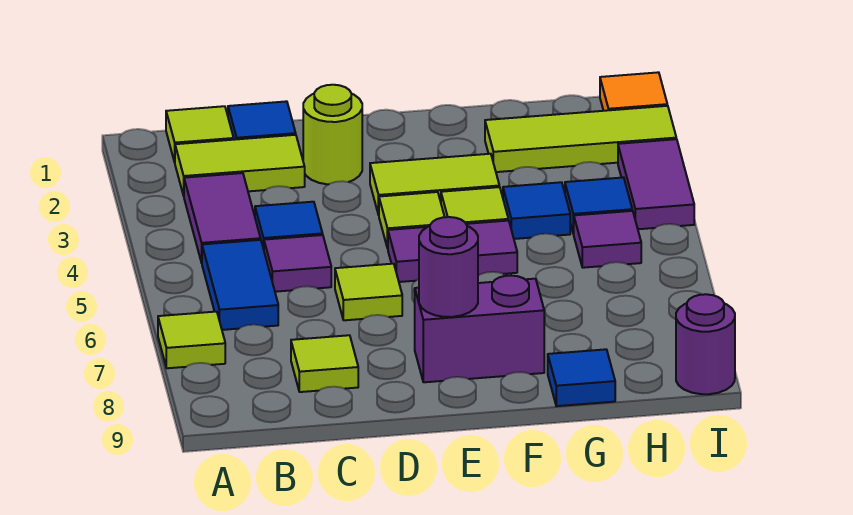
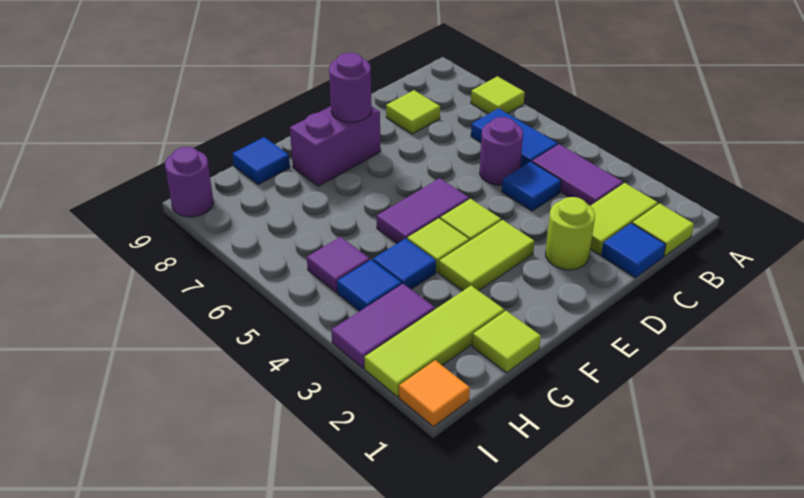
purple 1x1 tile [264,235,331,292] -> purple 1x1 round brick [480,117,523,185]
lime 1x1 tile [335,264,402,320] -> lime 1x1 tile moved to [472,311,541,373]
purple 1x2 tile [618,139,694,229] -> purple 1x2 tile turned to [331,284,435,368]

